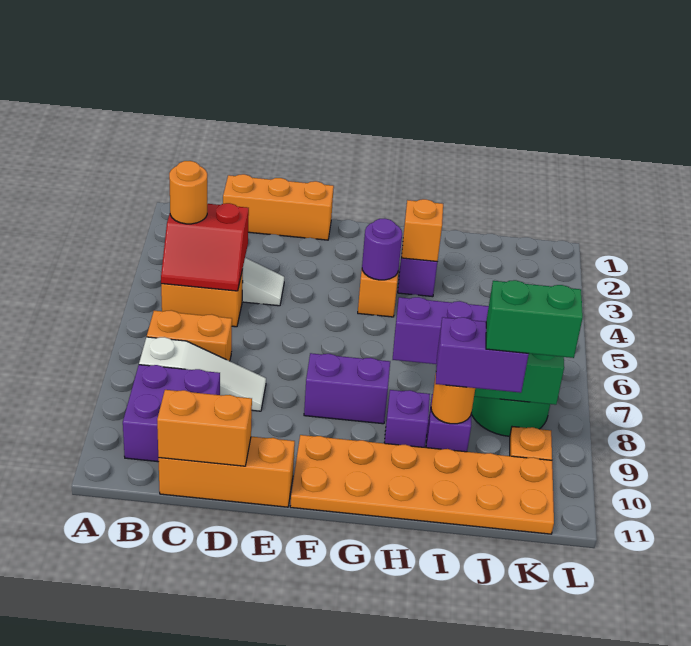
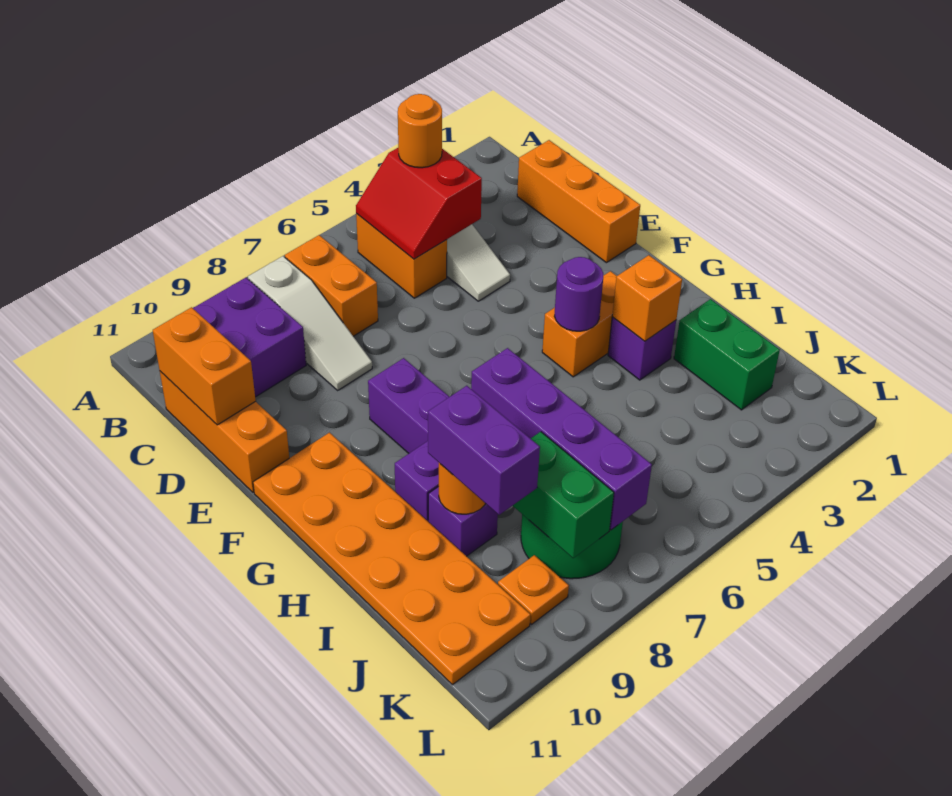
green 1x2 brick [486,280,583,358] -> green 1x2 brick moved to [674,299,780,410]

